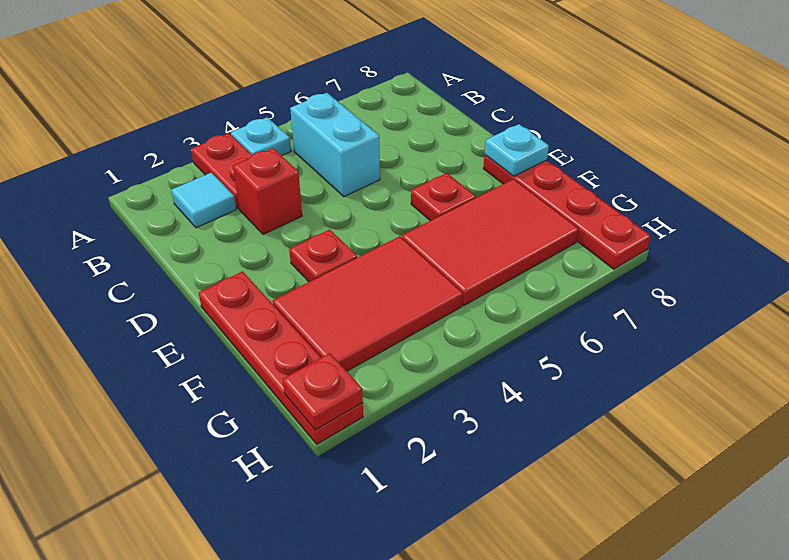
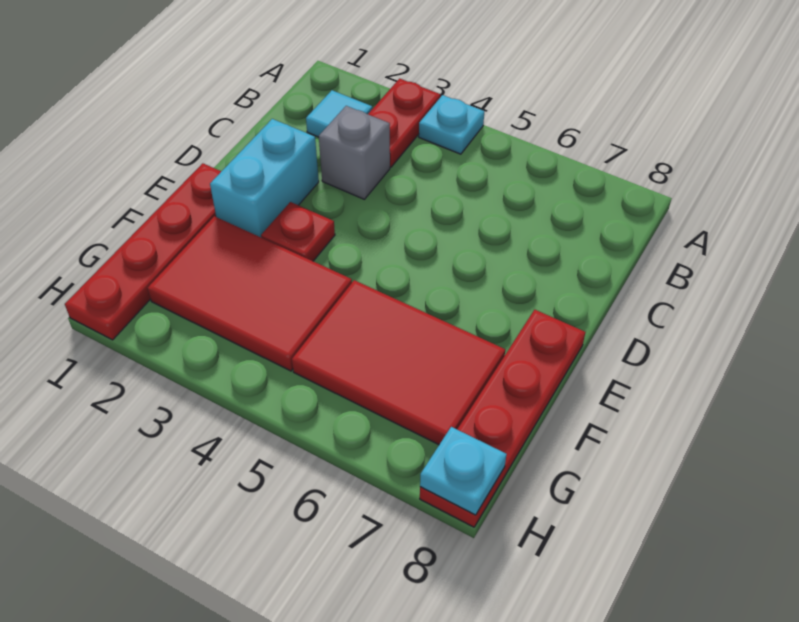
cyan 1x2 brick [290,93,380,196] -> cyan 1x2 brick moved to [210,119,319,237]
red 1x1 brick [233,148,302,234] -> grey 1x1 brick [319,106,390,199]
red 1x1 plate [411,173,476,221] -> none
cyan 1x1 plate [485,124,549,176] -> cyan 1x1 plate moved to [420,427,507,515]
red 1x1 plate [283,353,363,430] -> none

